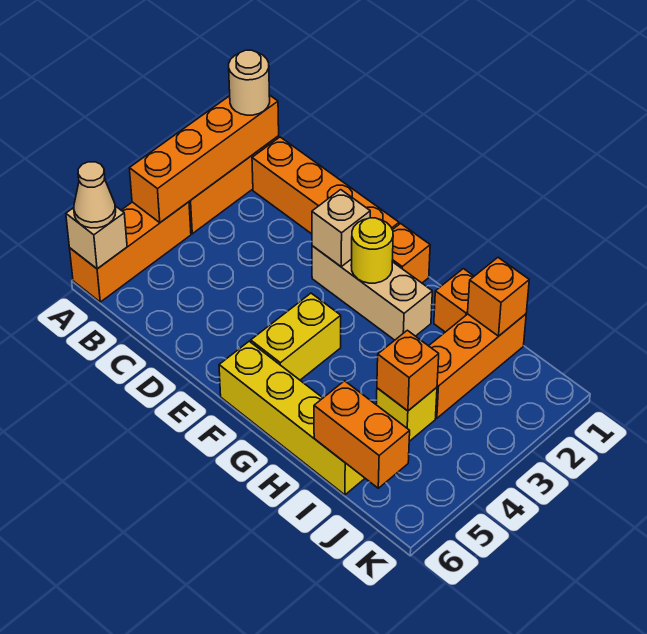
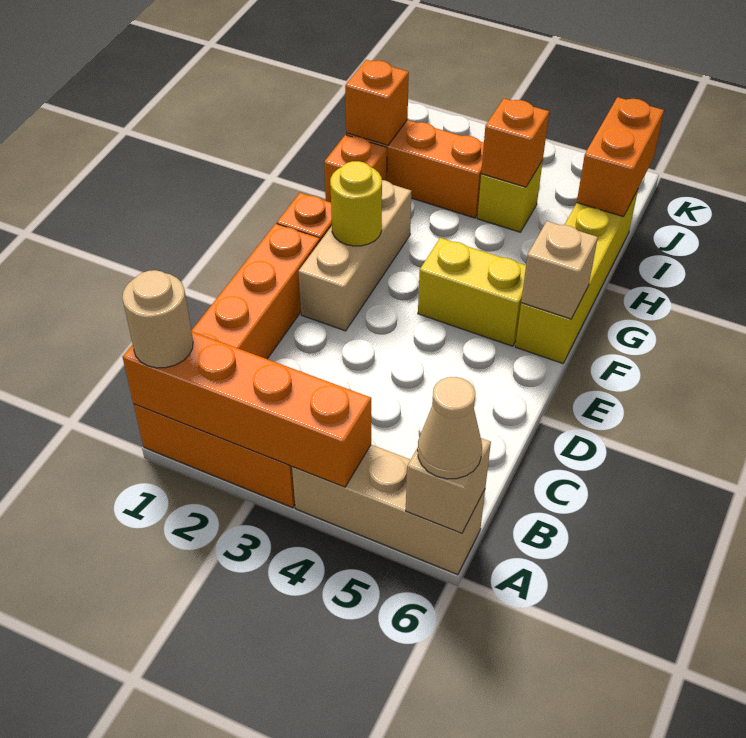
orange 1x3 brick [70,202,191,302] -> tan 1x3 brick [292,445,485,575]
tan 1x1 brick [312,190,370,266] -> tan 1x1 brick moved to [521,221,598,319]

